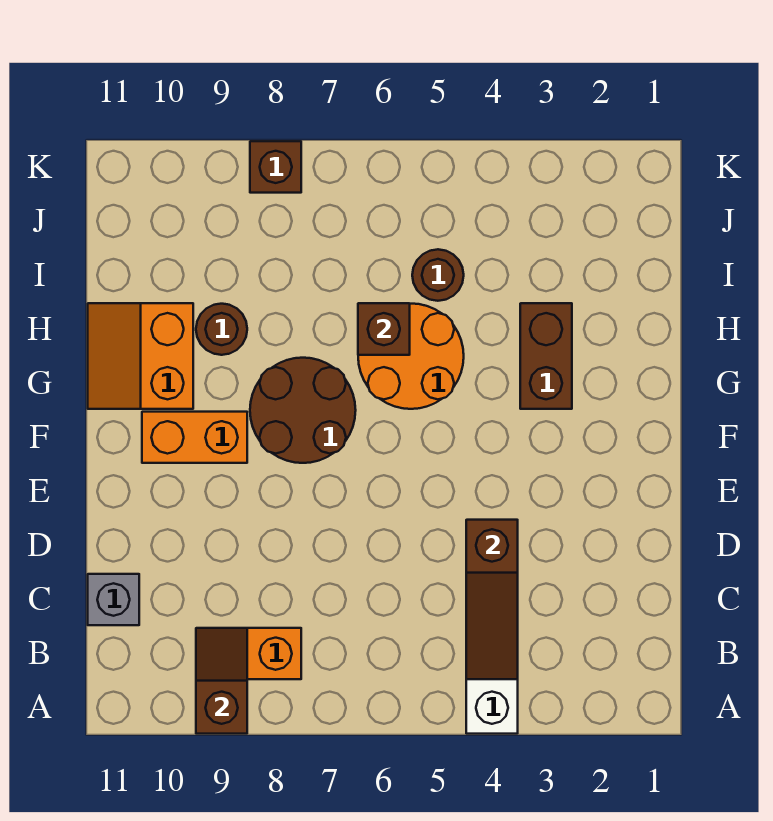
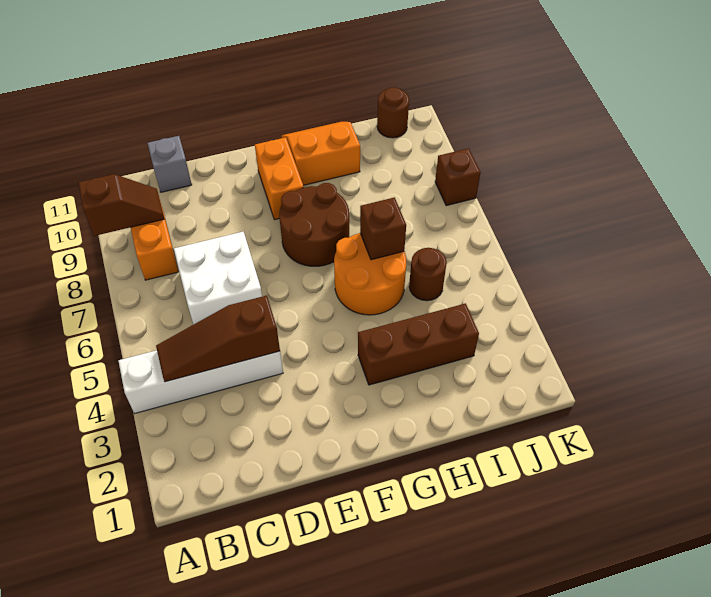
none -> white 2x2 brick [174,232,262,325]
brown 1x2 brick [520,303,572,409] -> brown 1x3 brick [358,303,479,385]
brown 1x1 round brick [196,304,247,355] -> brown 1x1 round brick moved to [377,87,409,138]

